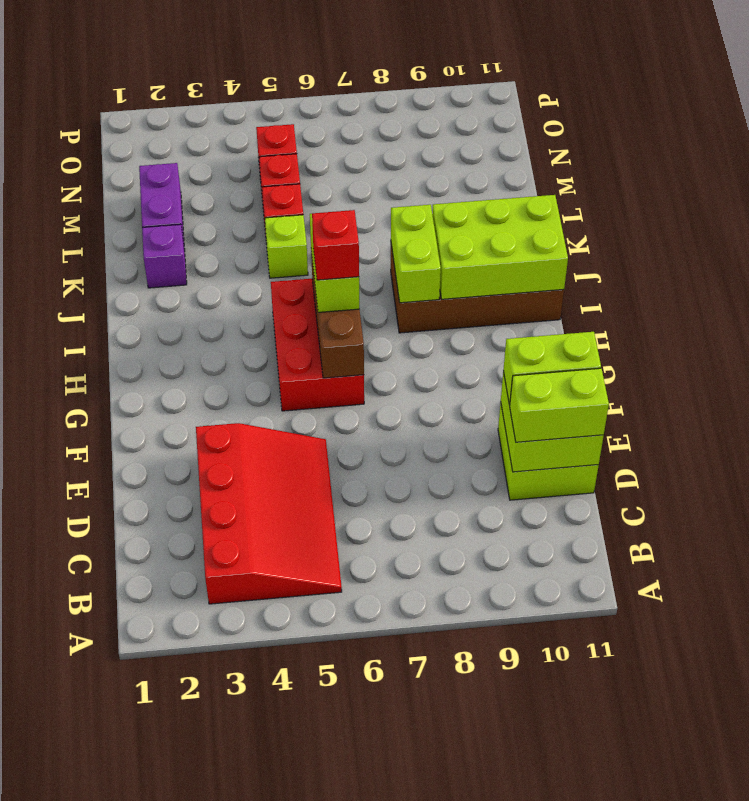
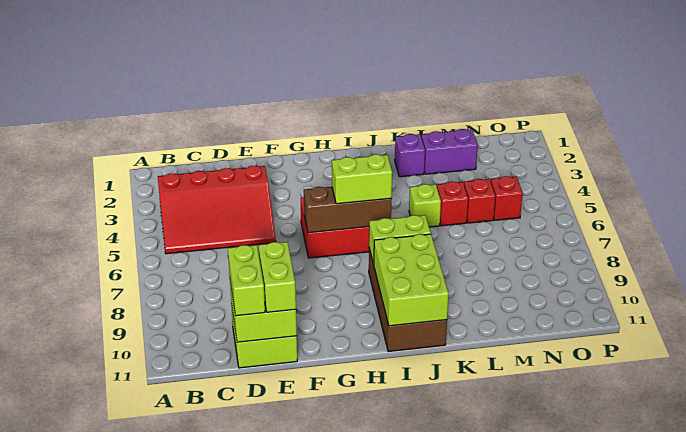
red 1x1 brick [312,210,359,280] -> none

